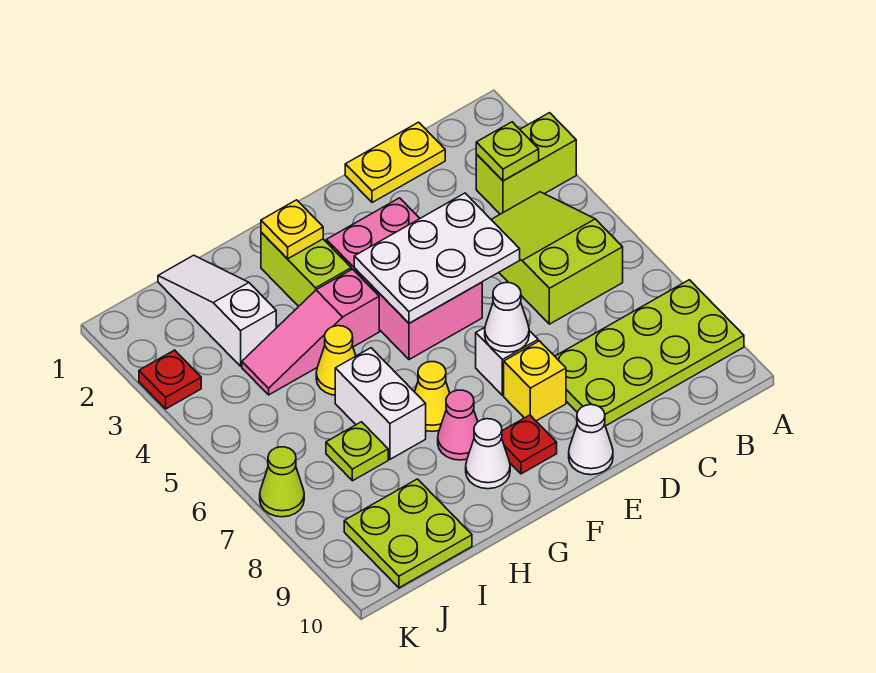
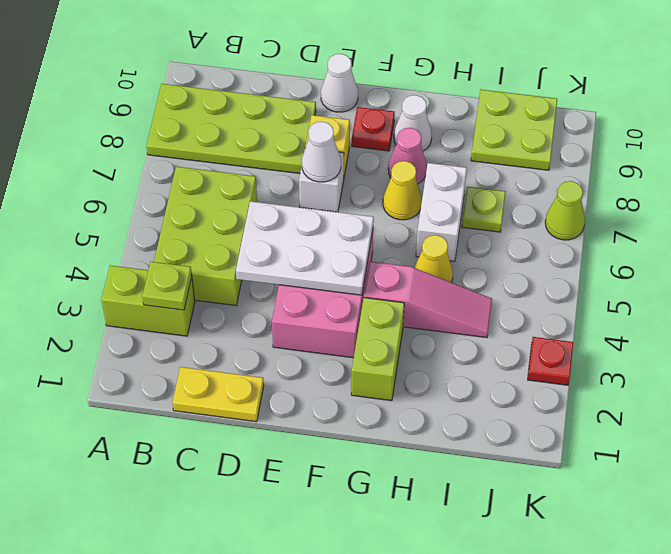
lime 2x3 slope [491,192,623,324] -> lime 2x3 brick [154,167,257,306]
yellow 1x1 plate [261,200,323,259] -> none
white 1x3 slope [158,255,276,366] -> none

